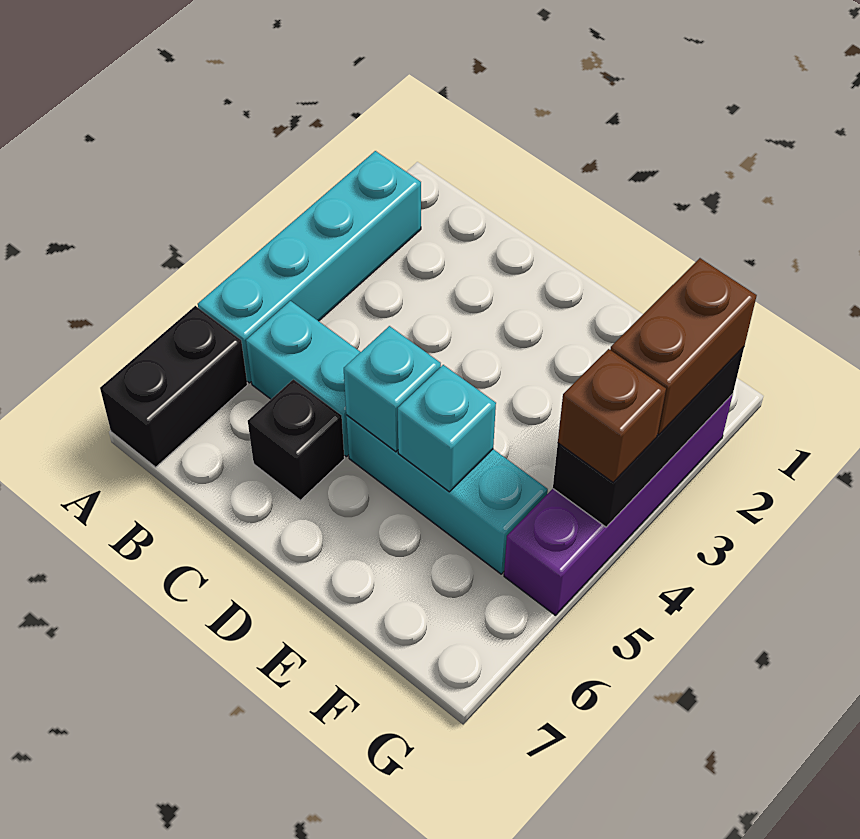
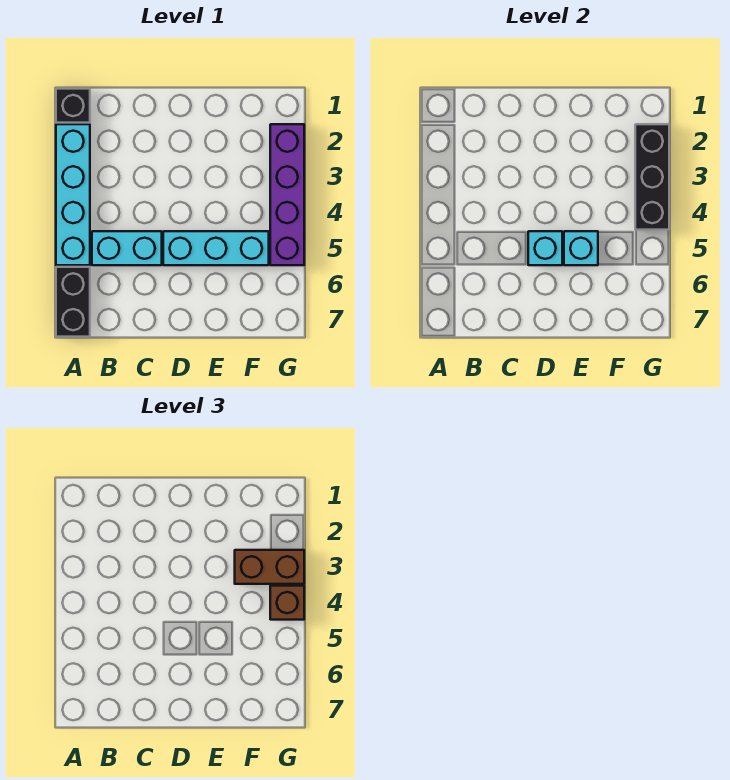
black 1x1 brick [248,379,344,500] -> black 1x1 brick moved to [56,89,90,123]
brown 1x2 brick [610,258,757,435] -> brown 1x2 brick turned to [235,550,304,584]

